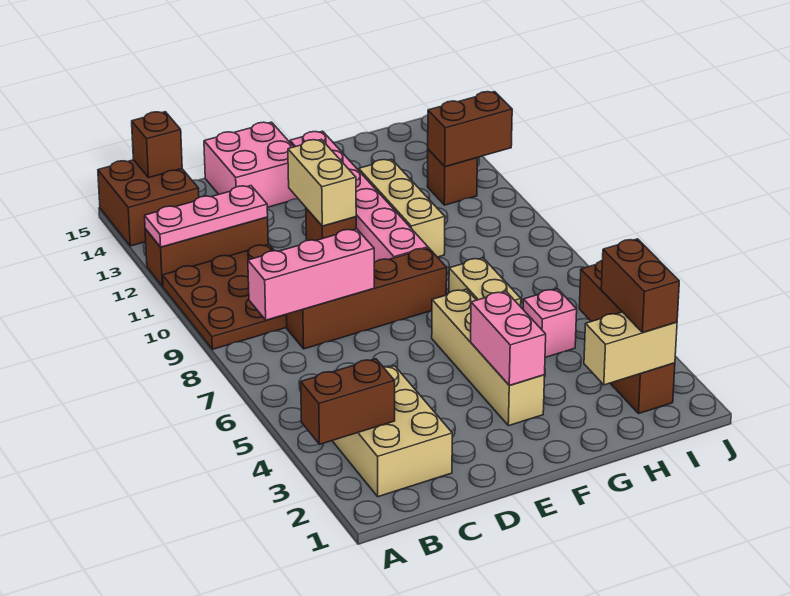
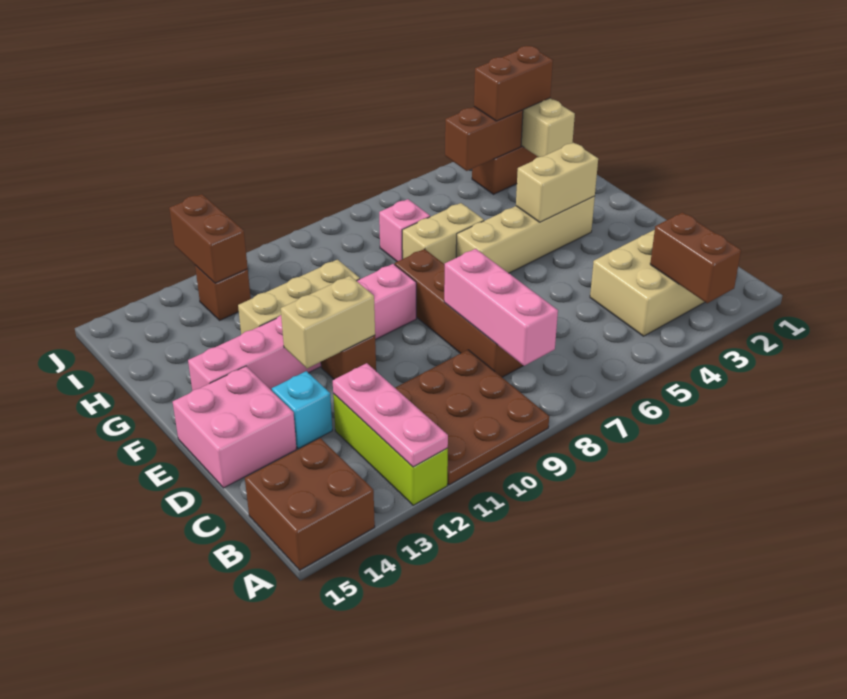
brown 1x3 brick [145,217,268,286] -> lime 1x3 brick [333,394,448,505]
brown 1x1 brick [132,112,182,178] -> none
none -> cyan 1x1 brick [272,371,332,449]
pink 1x2 brick [471,292,546,385] -> tan 1x2 brick [516,143,598,222]
pink 1x1 brick [523,289,577,357] -> pink 1x1 brick moved to [379,199,430,262]

